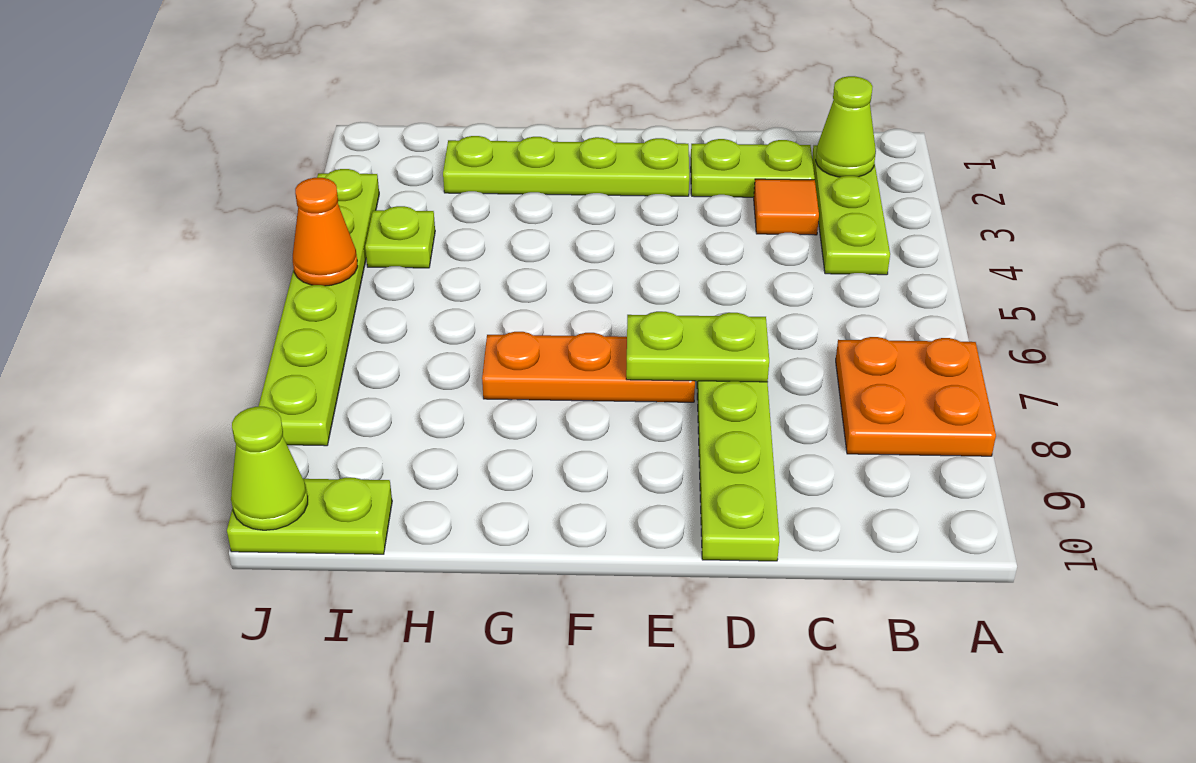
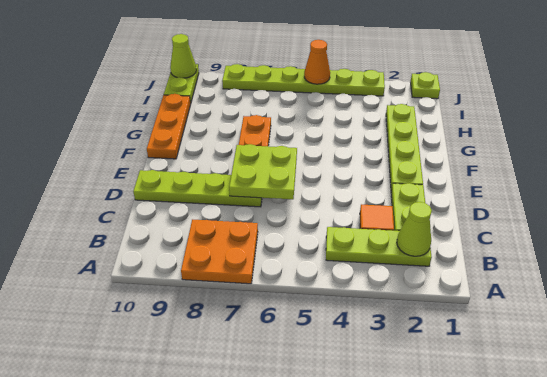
lime 1x2 plate [626,312,769,382] -> lime 2x2 plate [229,144,297,199]
none -> orange 1x3 plate [147,94,191,159]
lime 1x1 plate [365,206,435,268] -> lime 1x1 plate moved to [411,72,440,99]

